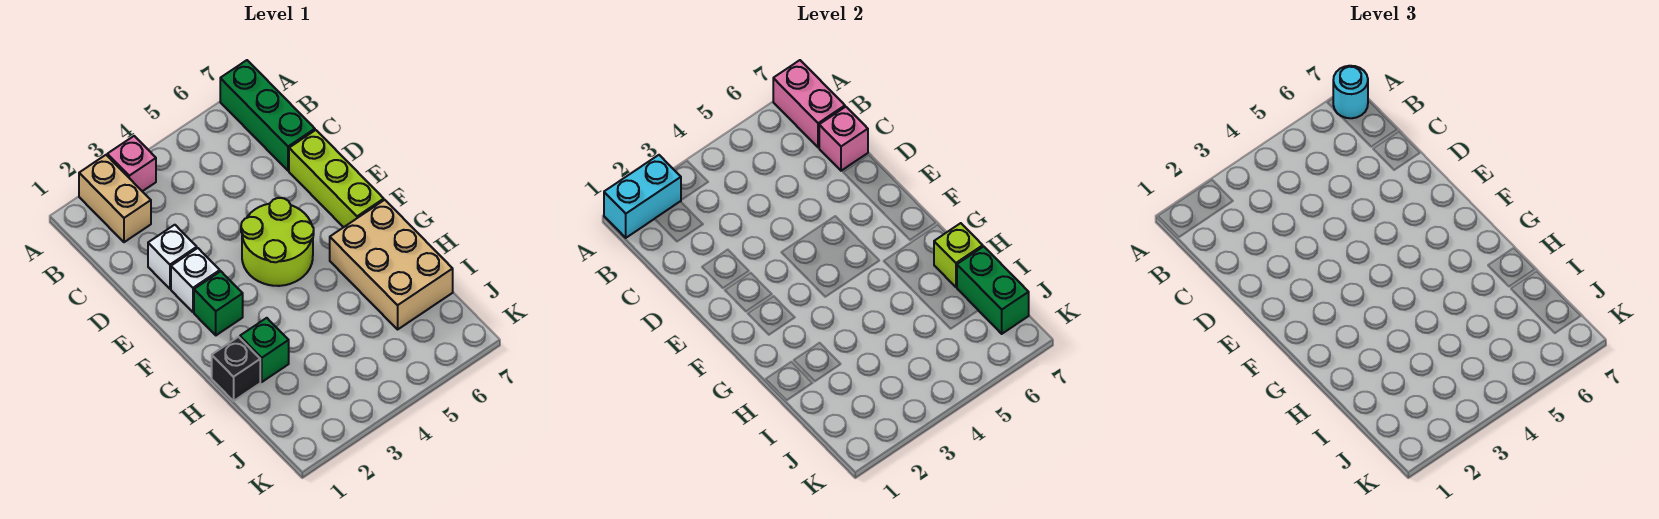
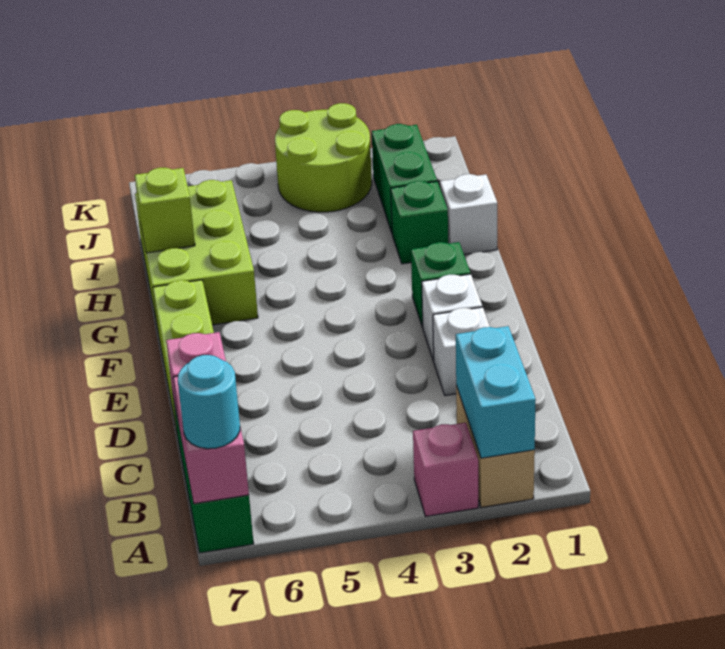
cyan 1x2 brick [604,155,681,238] -> cyan 1x2 brick turned to [456,326,536,458]
lime 2x2 round brick [241,198,314,286] -> lime 2x2 round brick moved to [275,103,372,212]
tan 2x3 brick [330,200,453,329] -> lime 2x3 brick [135,180,258,329]
black 1x1 brick [212,337,260,401] -> white 1x1 brick [440,174,497,255]
green 1x2 brick [957,246,1029,334] -> green 1x2 brick moved to [372,124,437,232]

